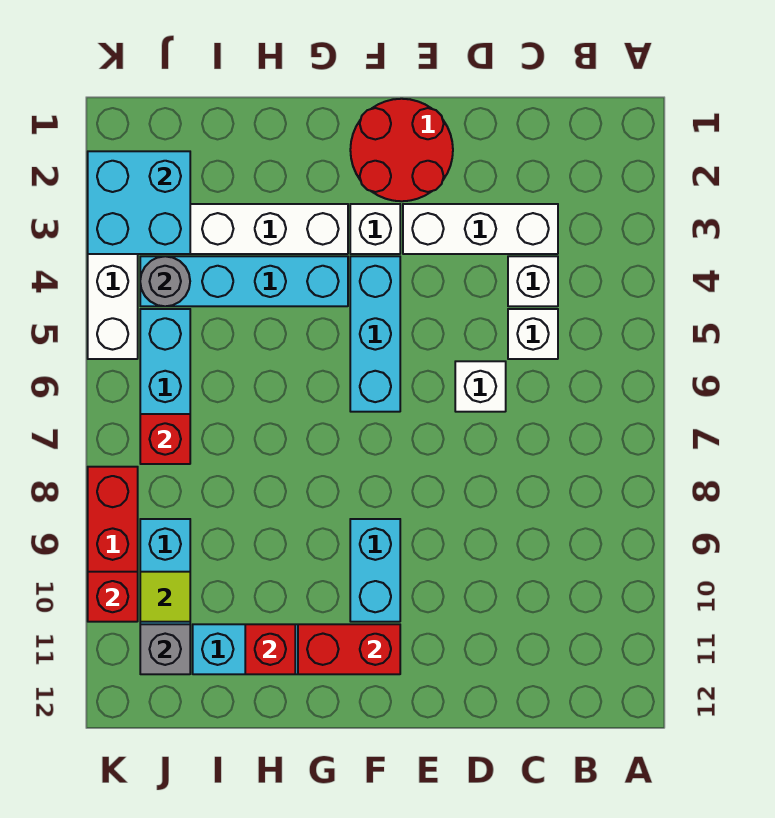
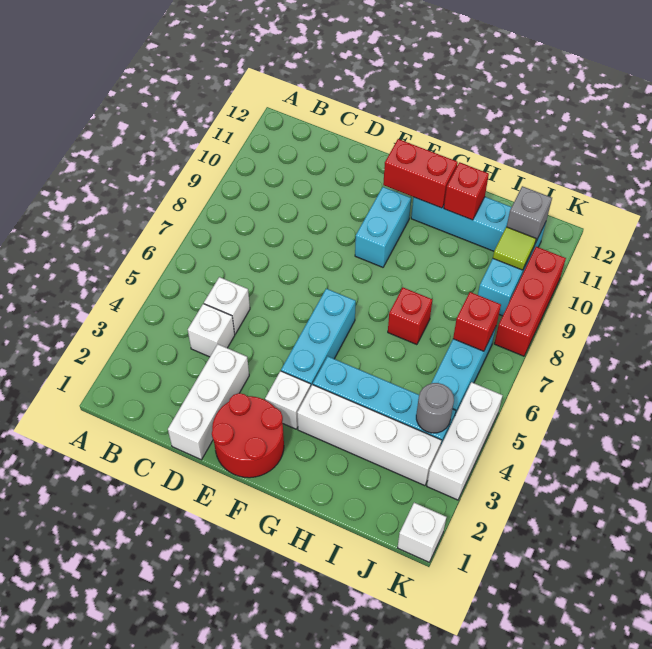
white 1x3 brick [403,204,558,254] -> white 1x3 brick turned to [168,344,249,460]
white 1x1 brick [455,361,506,412] -> white 1x1 brick moved to [398,503,446,562]
cyan 2x2 brick [88,151,190,254] -> none
red 1x1 brick [88,572,138,622] -> red 1x1 brick moved to [388,288,432,345]

